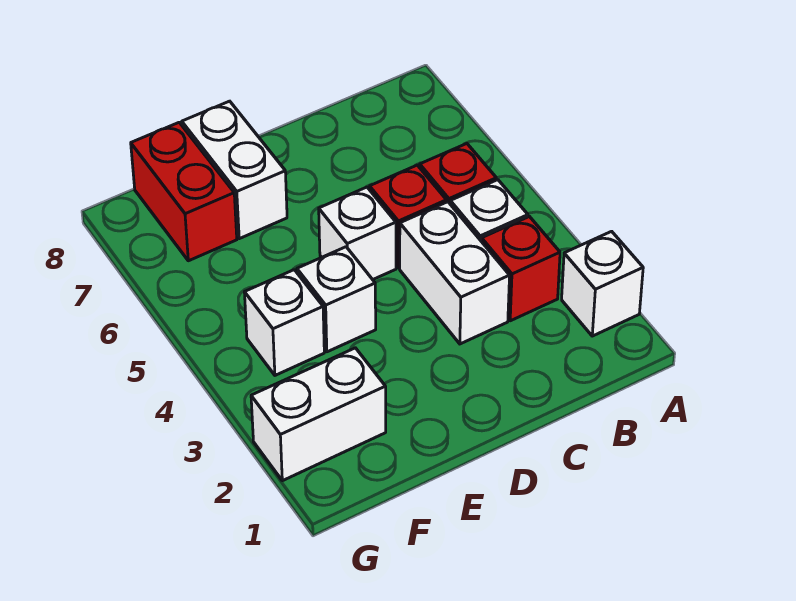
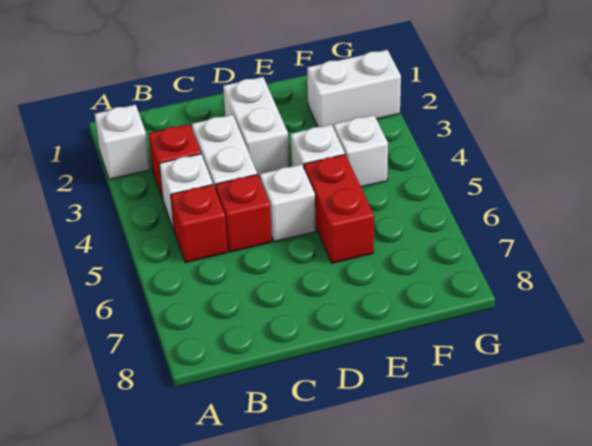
white 1x2 brick [182,101,287,239] -> white 1x2 brick moved to [223,77,289,178]
red 1x2 brick [131,123,237,261] -> red 1x2 brick moved to [304,155,374,263]

